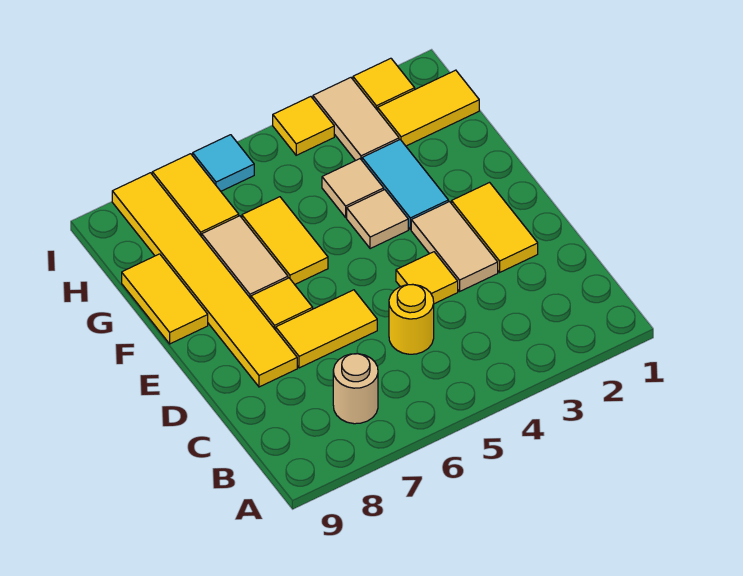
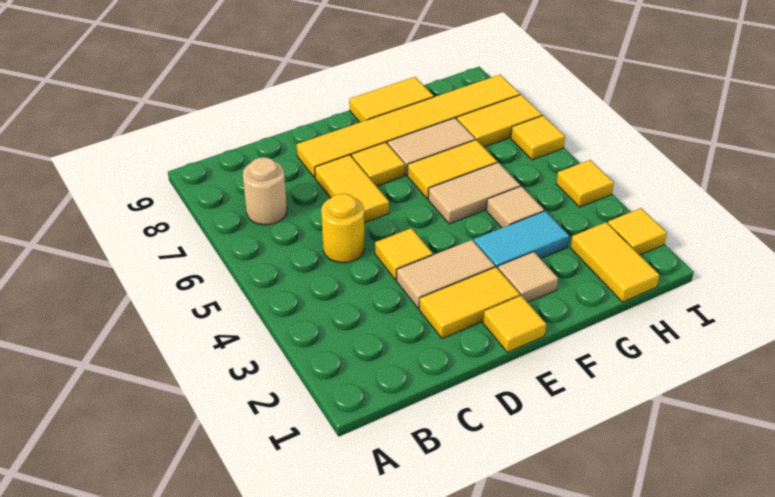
none -> yellow 1x1 tile [483,296,546,352]
tan 1x1 tile [347,190,408,249] -> tan 1x1 tile moved to [498,252,558,302]
tan 1x2 tile [313,78,399,161] -> tan 1x2 tile moved to [428,162,520,224]
cyan 1x1 tile [193,135,254,191] -> yellow 1x1 tile [511,115,565,160]

